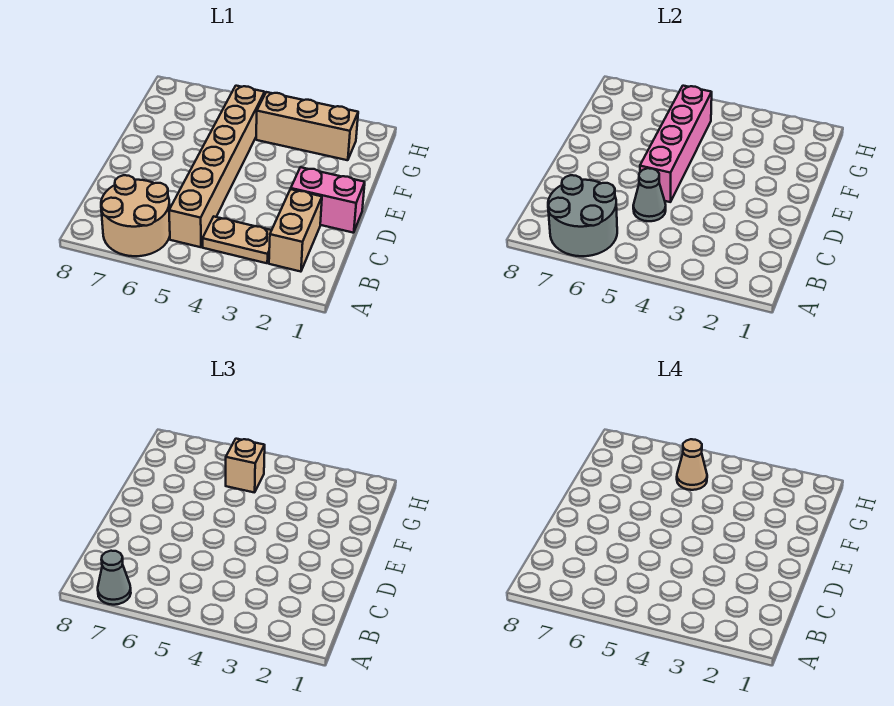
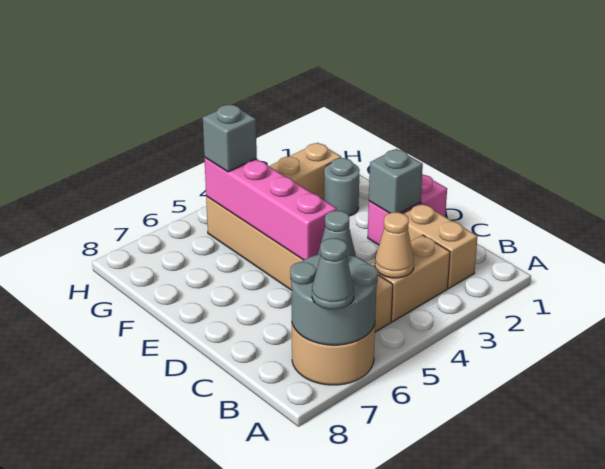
tan 1x2 plate [203,217,272,263] -> tan 1x2 brick [370,235,450,322]
none -> grey 1x1 brick [369,149,423,213]
none -> grey 1x1 round brick [324,158,360,216]
tan 1x1 brick [226,439,265,493] -> grey 1x1 brick [203,105,257,172]
tan 1x1 cone [677,439,707,490] -> tan 1x1 cone moved to [375,212,414,278]

